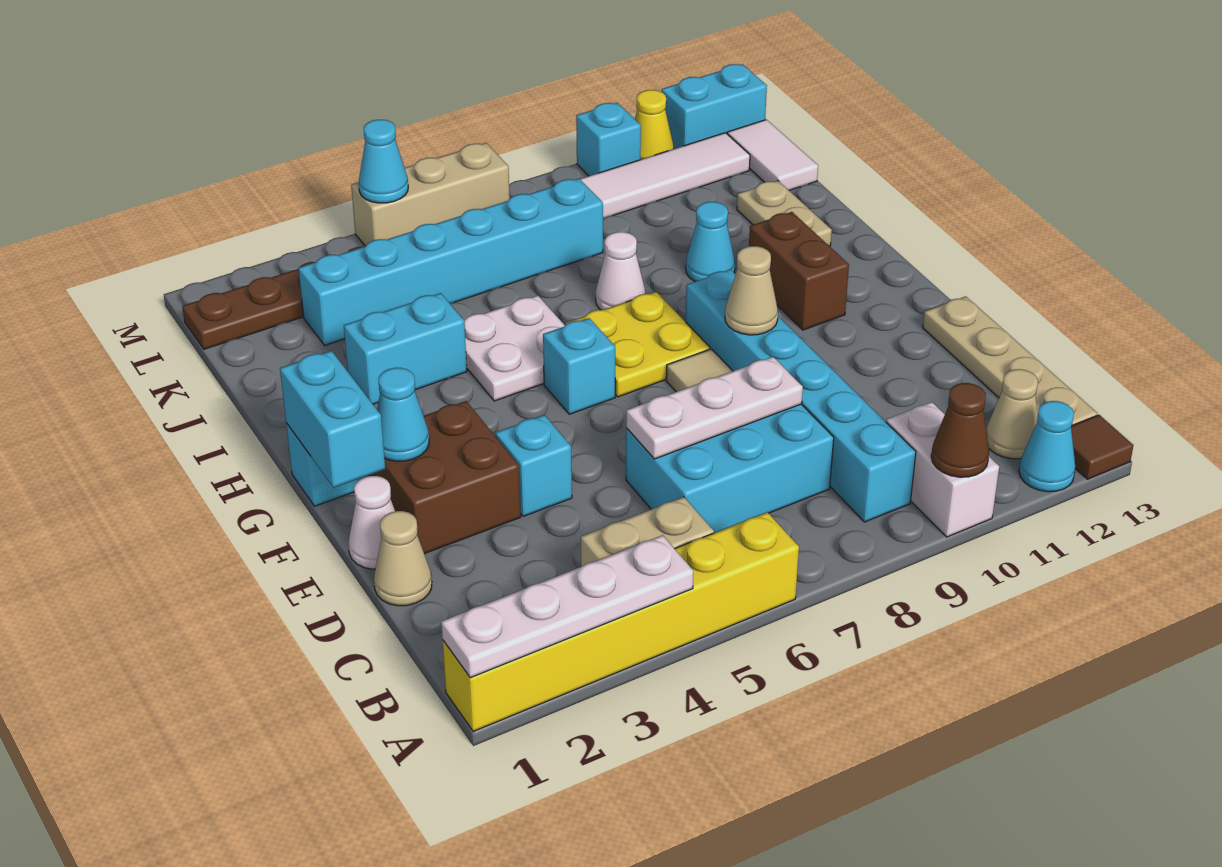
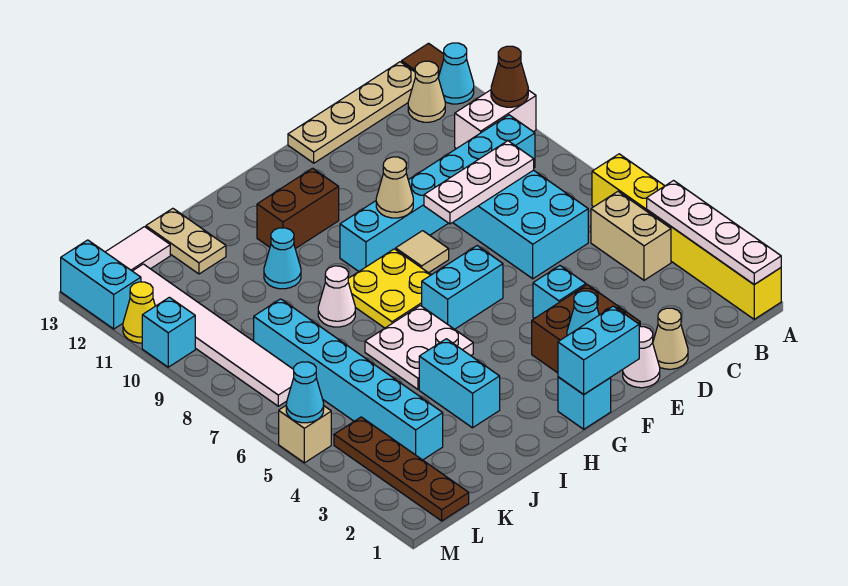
white 1x3 plate [626,357,803,459] -> white 1x3 plate turned to [424,141,534,224]
cyan 1x1 brick [543,318,615,414] -> cyan 1x2 brick [422,246,503,329]
tan 1x2 plate [737,180,832,246] -> tan 1x2 plate turned to [146,208,226,274]
tan 1x3 brick [351,143,510,246] -> tan 1x1 brick [279,406,331,463]

